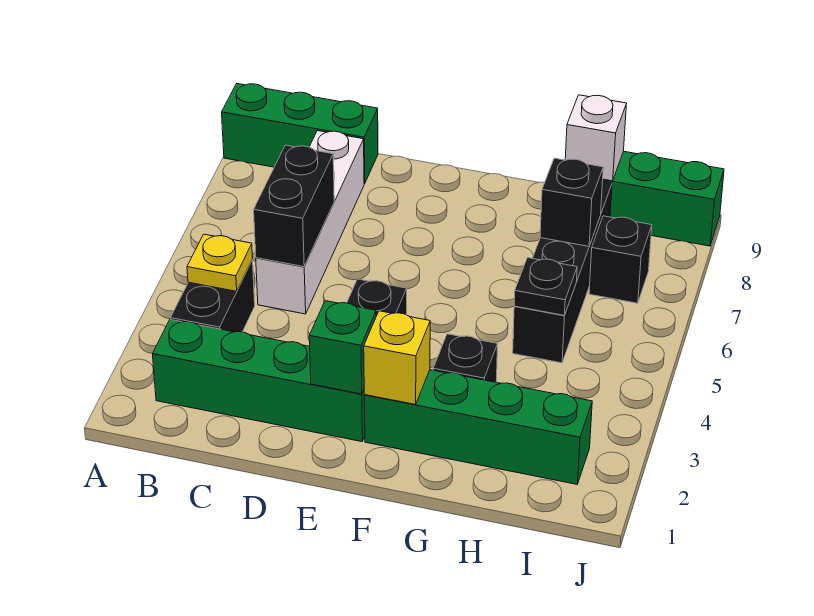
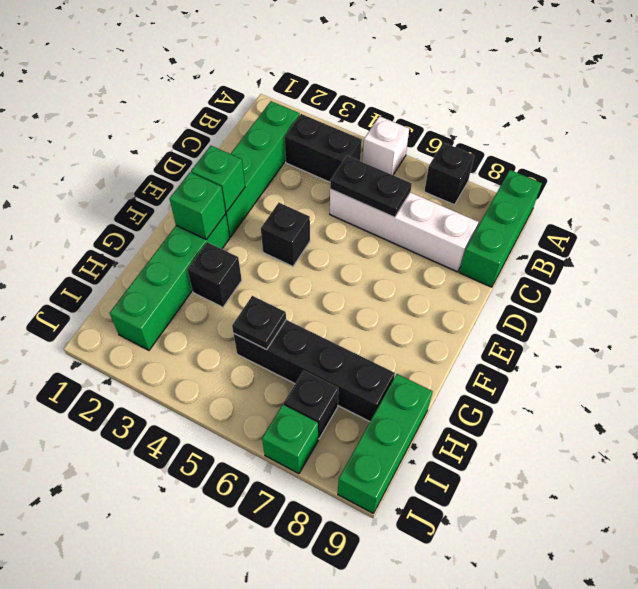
yellow 1x1 plate [187,234,253,291] -> none
black 1x2 brick [254,145,334,267] -> black 1x2 plate [330,156,412,217]
yellow 1x1 brick [364,311,430,405] -> green 1x1 brick [170,172,226,240]
black 1x1 brick [540,158,603,246] -> black 1x1 brick moved to [424,142,474,205]
white 1x1 brick [565,95,627,181] -> white 1x1 brick moved to [362,116,409,175]
none -> green 1x1 brick [262,405,318,474]

